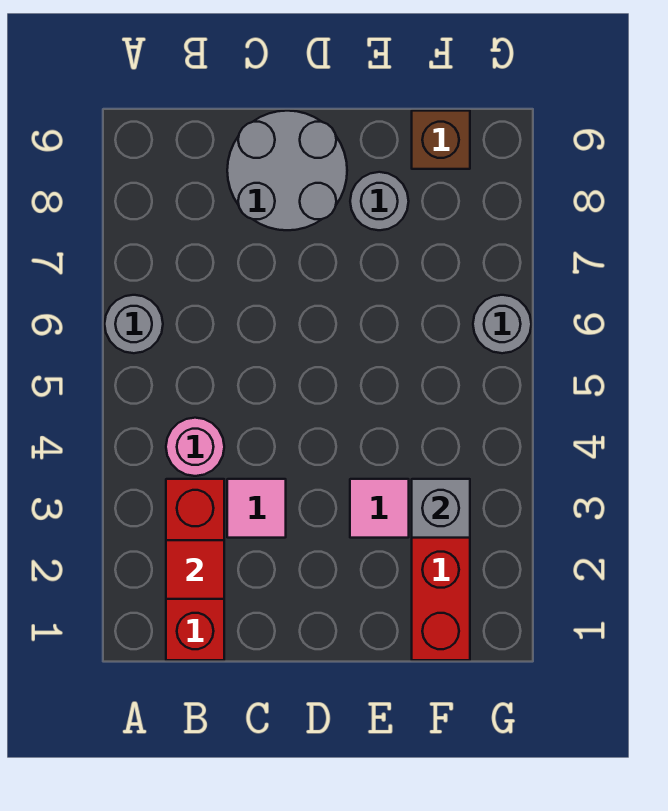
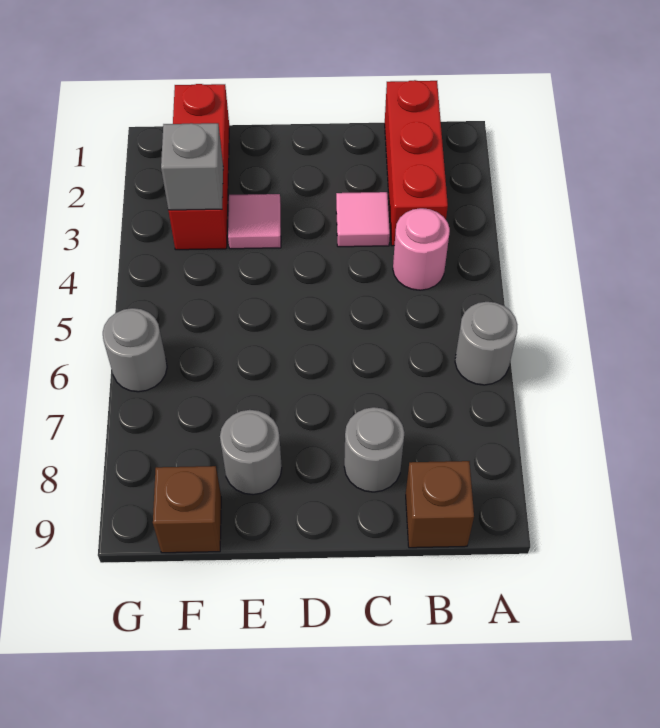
red 1x1 tile [166,540,224,599] -> none
none -> brown 1x1 brick [406,461,474,548]
grey 2x2 round brick [227,111,347,230] -> grey 1x1 round brick [344,407,404,492]

